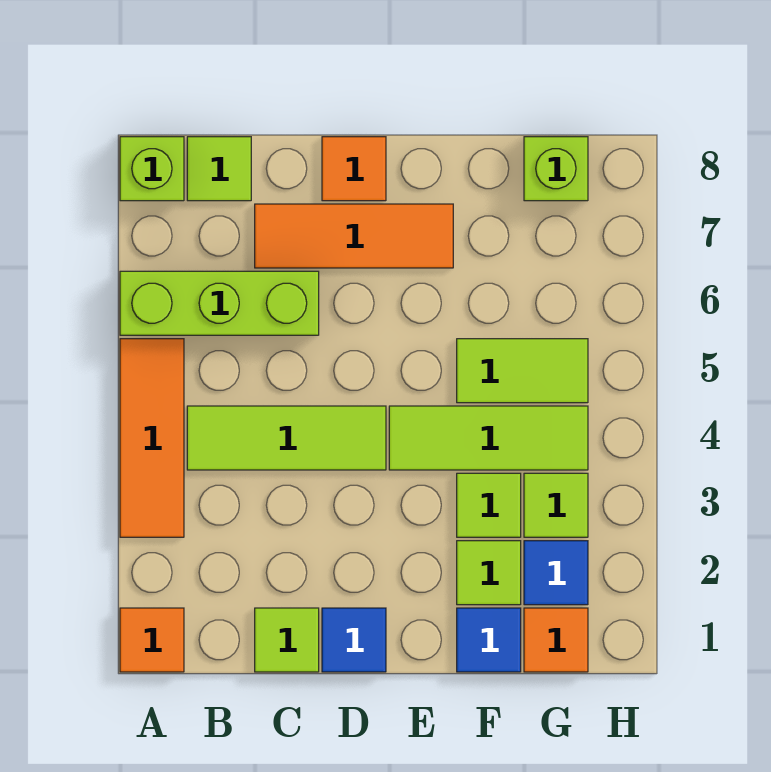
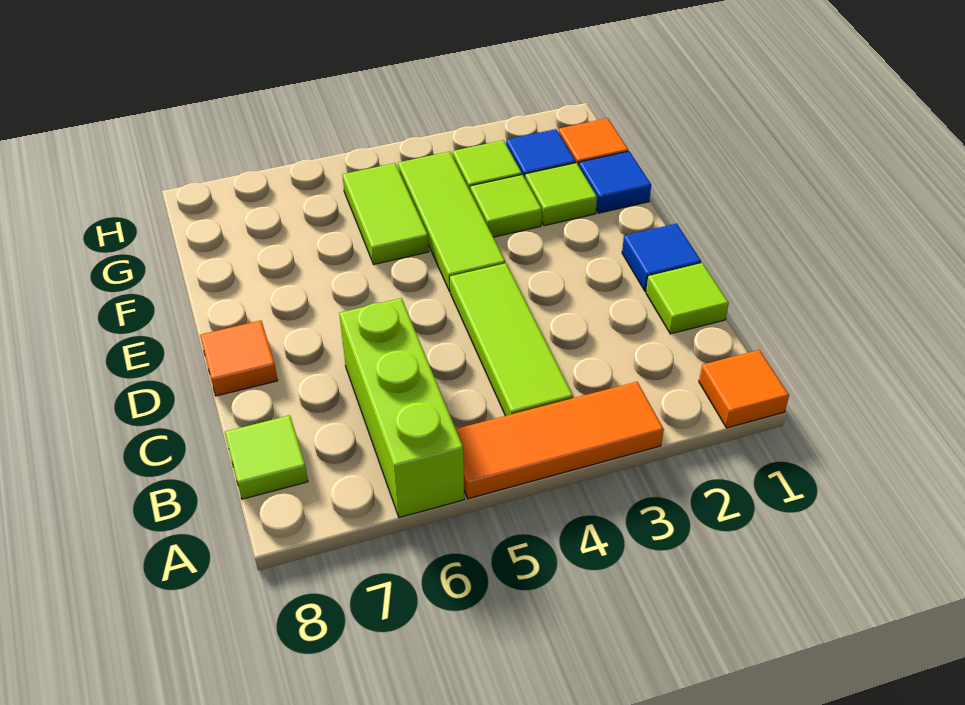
lime 1x1 brick [120,137,184,201] -> none
orange 1x3 tile [255,204,453,268] -> none
lime 1x1 brick [524,137,588,201] -> none

